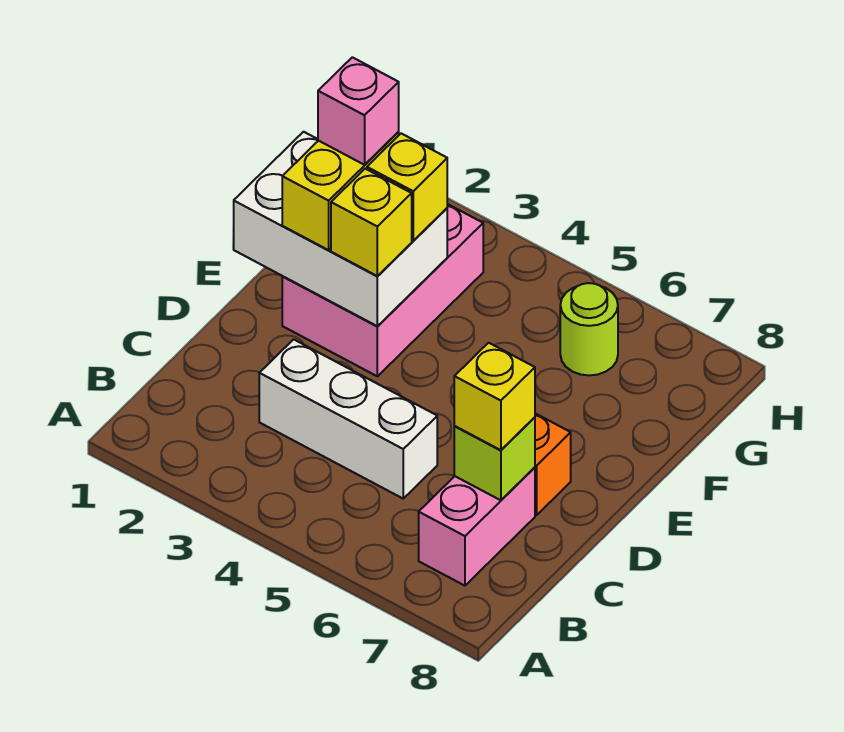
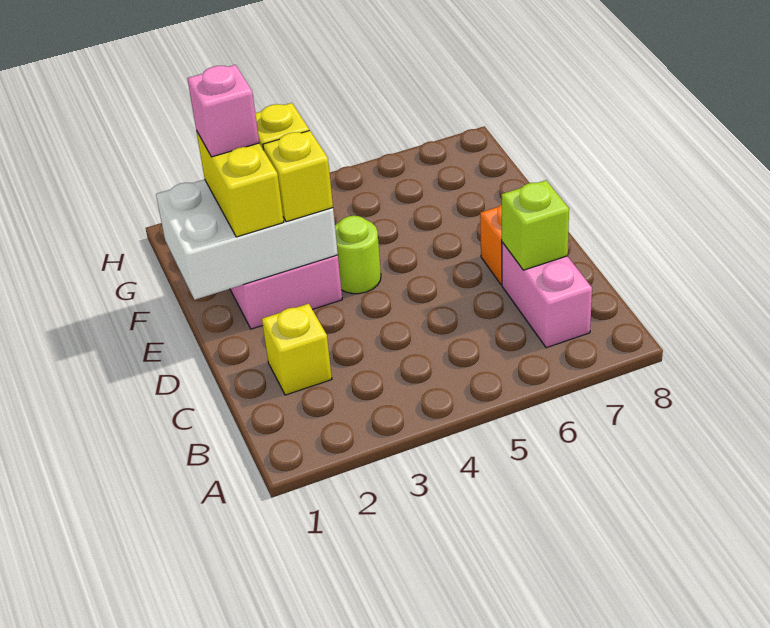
white 1x3 brick [259,339,437,498] -> none
yellow 1x1 brick [454,343,535,450] -> yellow 1x1 brick moved to [262,304,332,395]
lime 1x1 round brick [560,283,618,375] -> lime 1x1 round brick moved to [335,216,381,294]

